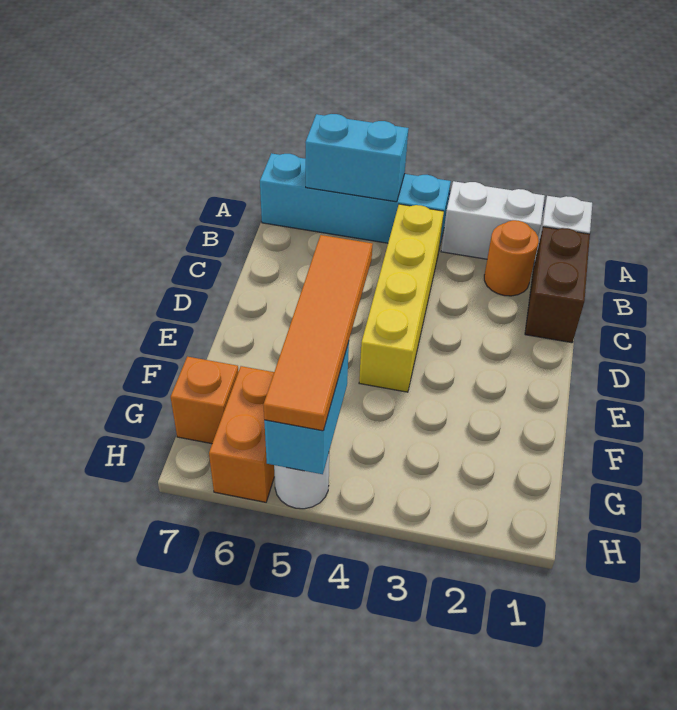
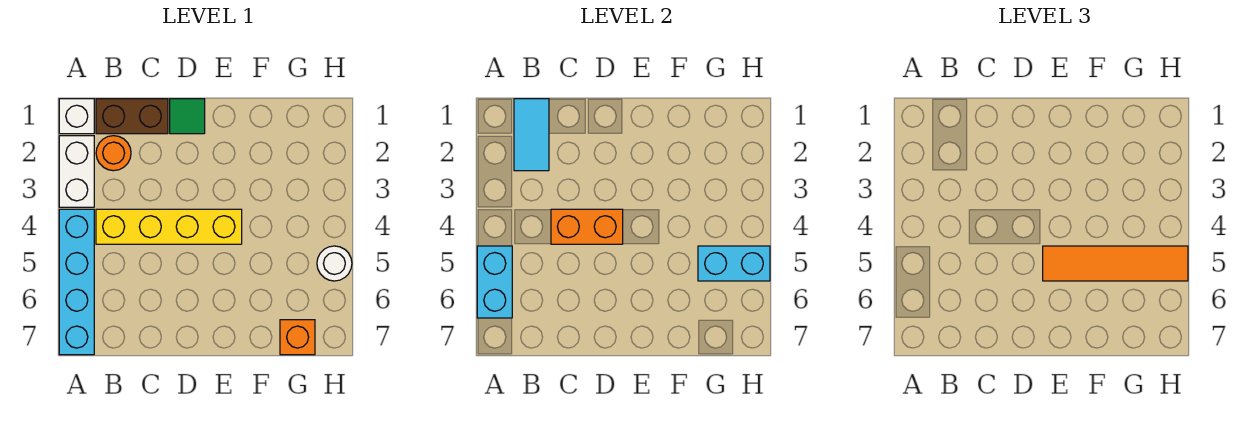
none -> cyan 1x2 tile [514,99,549,171]
none -> green 1x1 tile [170,99,205,134]
orange 1x2 brick [209,366,274,502] -> orange 1x2 brick moved to [551,209,623,244]

